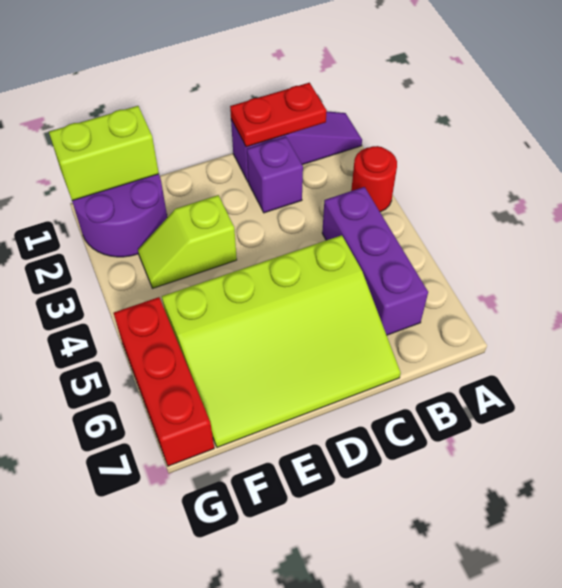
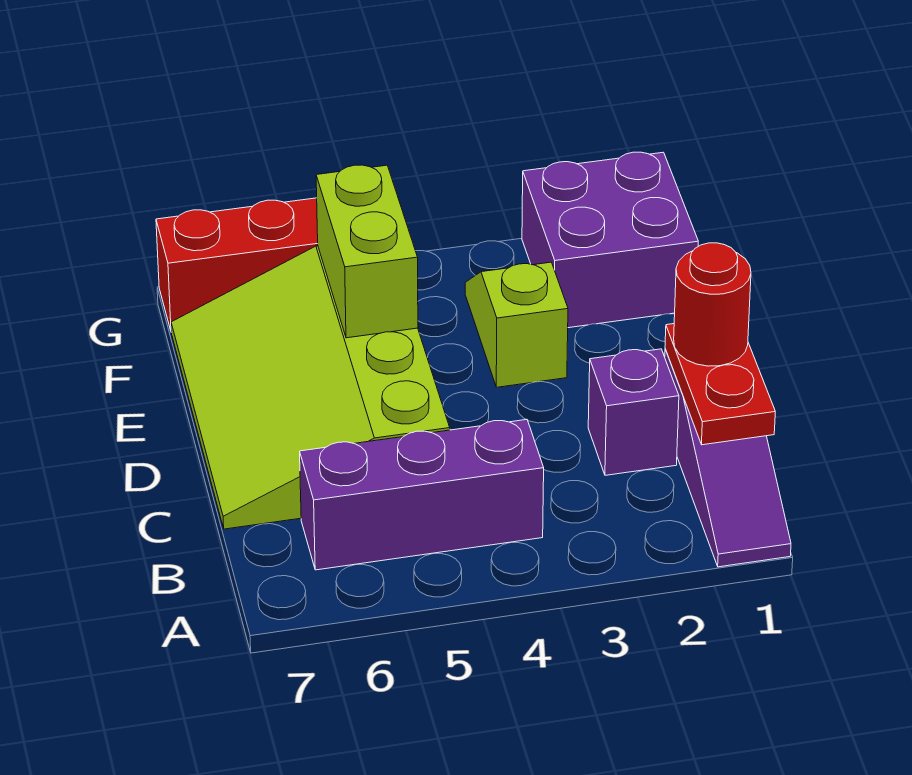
red 1x1 round brick [351,146,397,212] -> red 1x1 round brick moved to [674,243,751,366]
purple 2x2 round brick [72,174,167,257] -> purple 2x2 brick [522,152,698,328]
lime 1x2 brick [49,106,159,201] -> lime 1x2 brick moved to [316,165,418,338]

